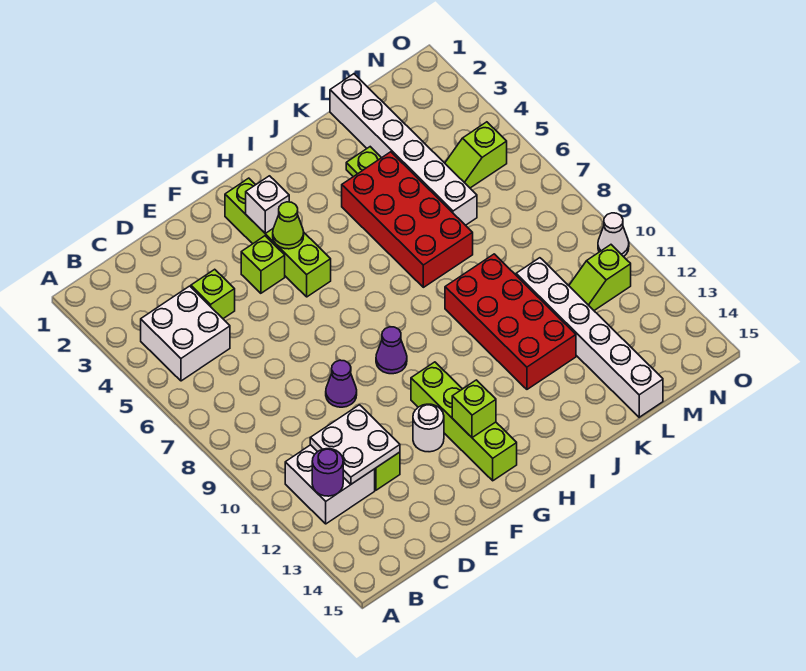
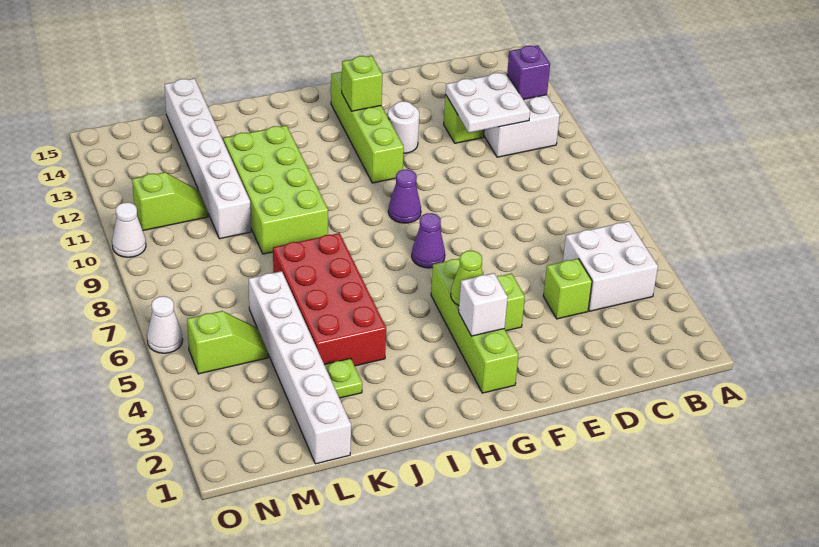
purple 1x1 round brick [312,449,343,496] -> purple 1x1 brick [507,46,550,99]
purple 1x1 cone [326,360,357,407] -> purple 1x1 cone moved to [412,213,445,268]
red 2x4 brick [445,254,576,389] -> lime 2x4 brick [223,126,328,254]
none -> white 1x1 cone [147,296,183,353]

